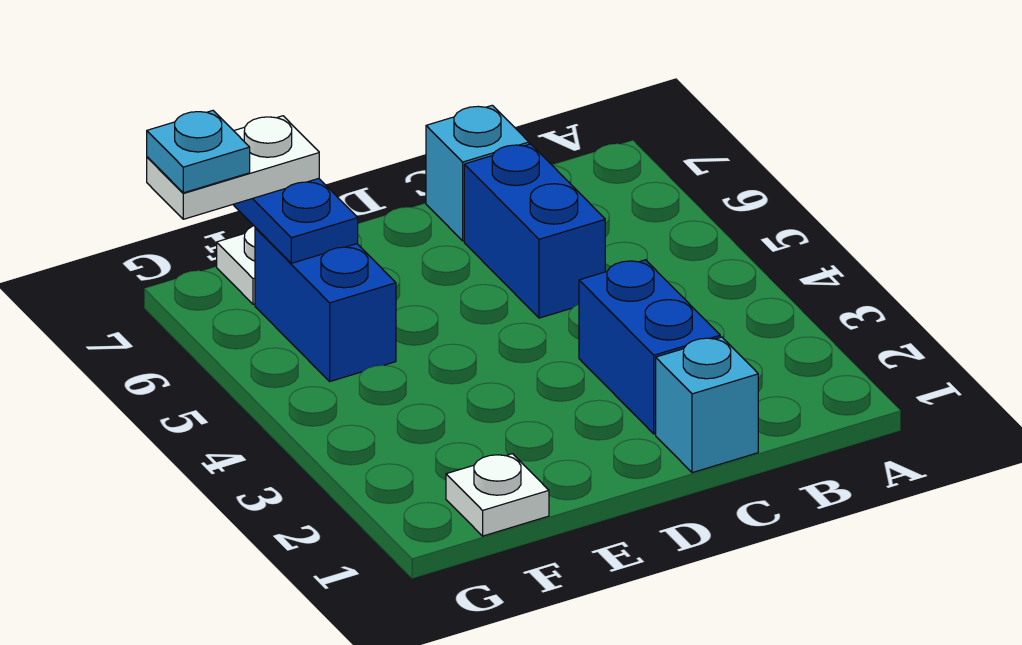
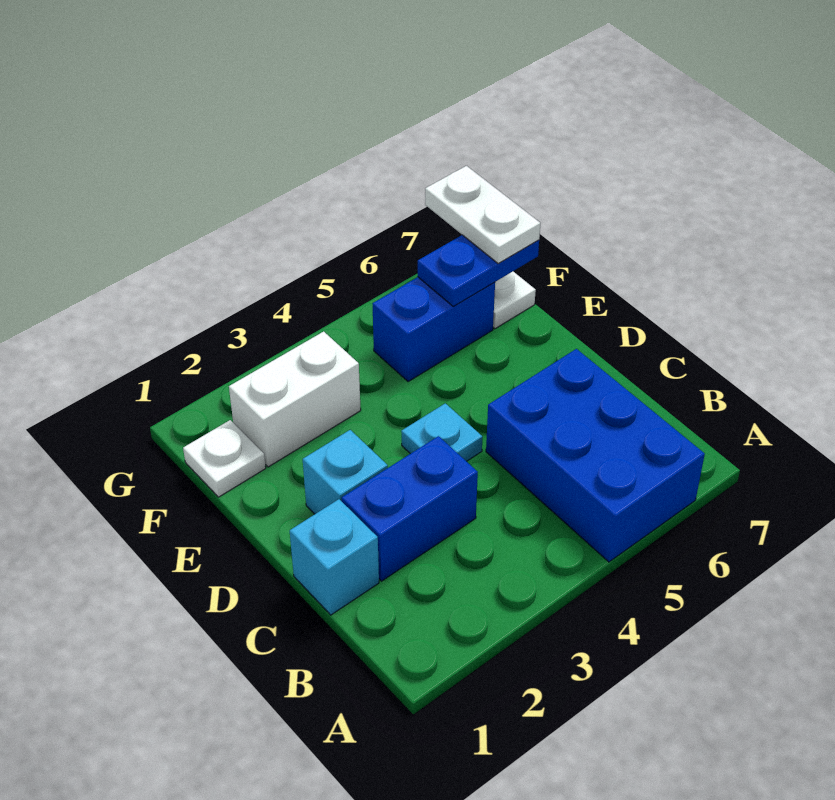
blue 1x2 brick [464,144,605,318] -> blue 2x3 brick [486,349,705,562]
cyan 1x1 brick [426,105,529,241] -> cyan 1x1 brick moved to [303,430,388,514]
none -> white 1x2 brick [229,331,361,467]
cyan 1x1 plate [147,111,250,193] -> cyan 1x1 plate moved to [401,403,483,461]

